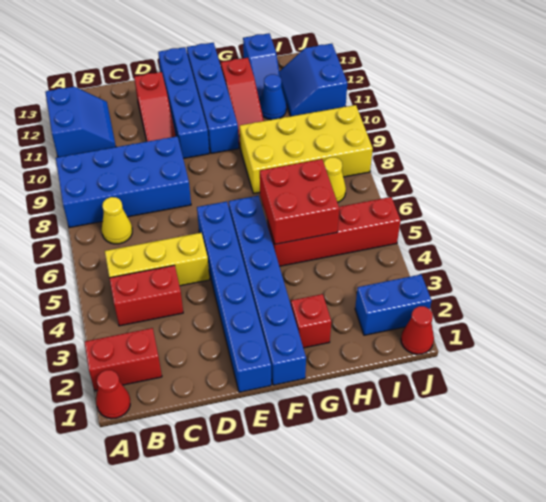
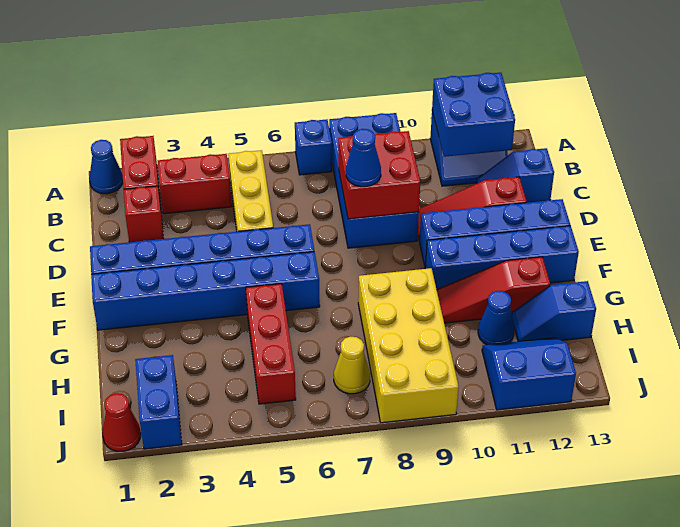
red 1x1 cone [96,370,130,419] -> blue 1x1 cone [89,140,123,194]
none -> blue 1x1 brick [295,119,332,175]
none -> blue 2x2 brick [432,73,515,157]
red 1x2 brick [110,265,183,326] -> red 1x2 brick turned to [158,154,232,214]
yellow 1x1 cone [102,197,132,244] -> none
none -> blue 1x2 slope [477,148,554,203]
none -> blue 1x1 cone [346,129,381,187]
red 1x1 brick [291,294,331,348] -> red 1x1 brick moved to [124,186,163,242]
red 1x4 brick [267,197,401,266] -> red 1x3 brick [246,284,296,404]
red 2x2 brick [260,159,339,244] -> red 2x2 brick moved to [338,131,420,219]

